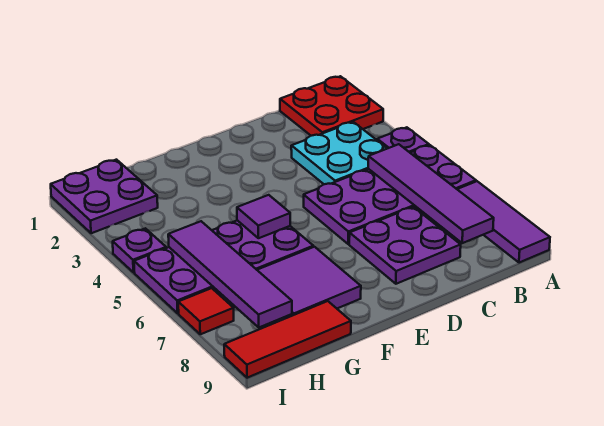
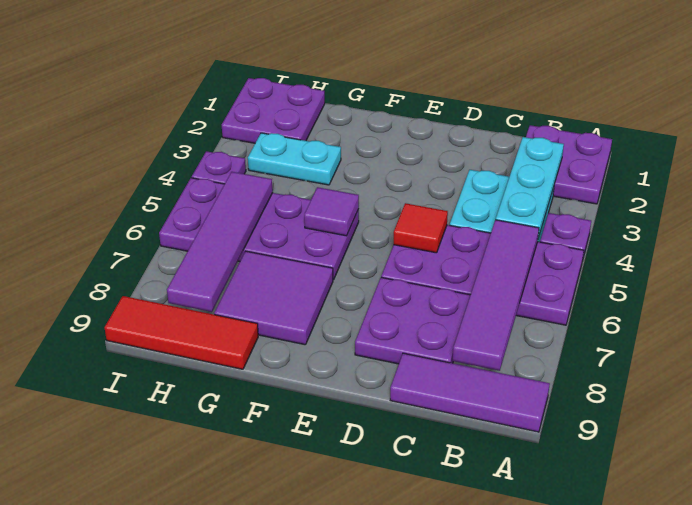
red 2x2 plate [280,76,383,136] -> purple 2x2 plate [526,125,612,204]
purple 1x3 tile [457,181,550,263] -> purple 1x3 tile turned to [390,353,550,432]
none -> cyan 1x3 plate [496,137,564,238]
none -> cyan 1x2 plate [248,133,341,185]
red 1x1 tile [178,288,234,334] -> red 1x1 tile moved to [394,203,448,253]

